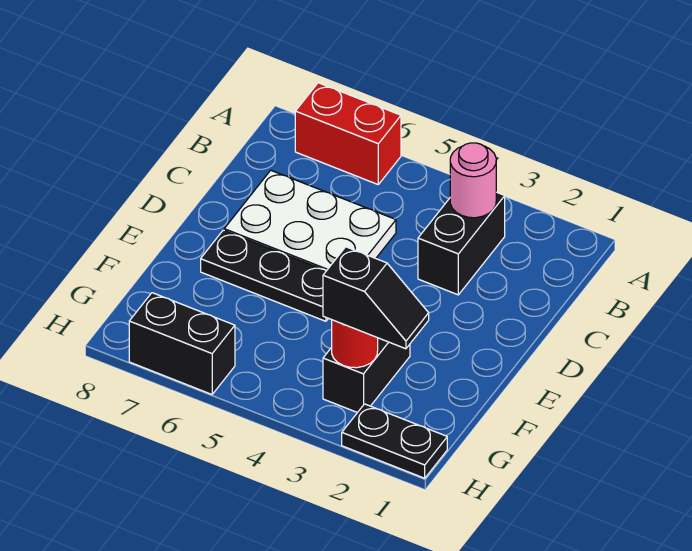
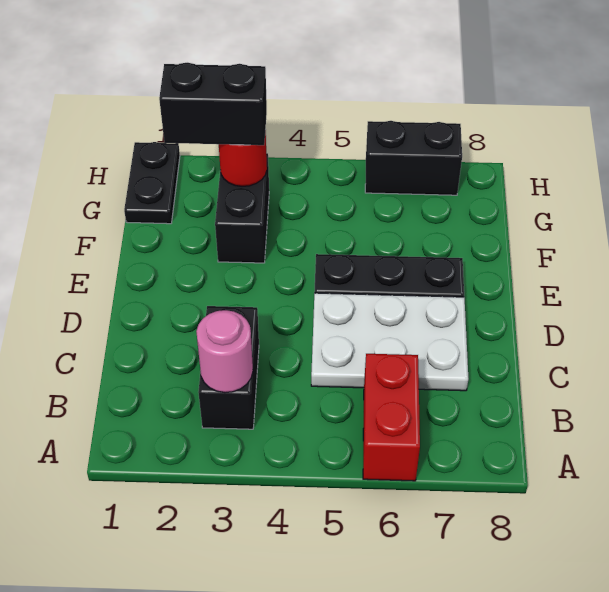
red 1x2 brick [295,83,401,184] -> red 1x2 brick turned to [363,354,420,481]
black 1x2 slope [323,247,429,349] -> black 1x2 brick [159,63,267,145]
black 1x2 plate [342,404,447,478] -> black 1x2 plate turned to [124,142,180,224]

